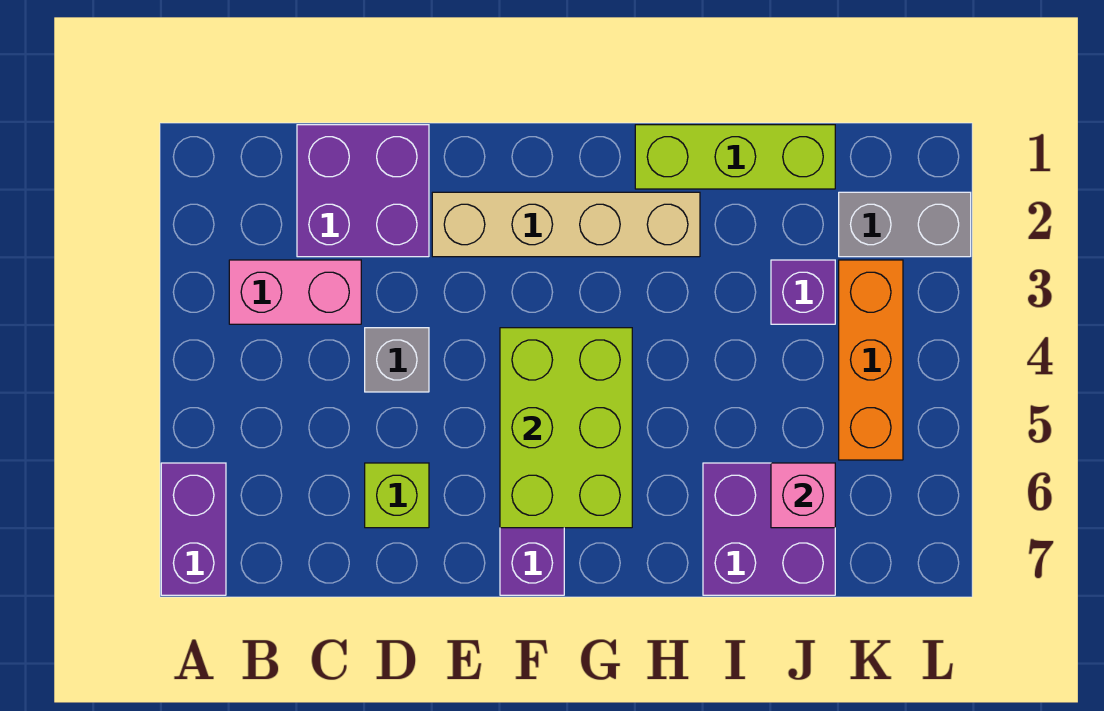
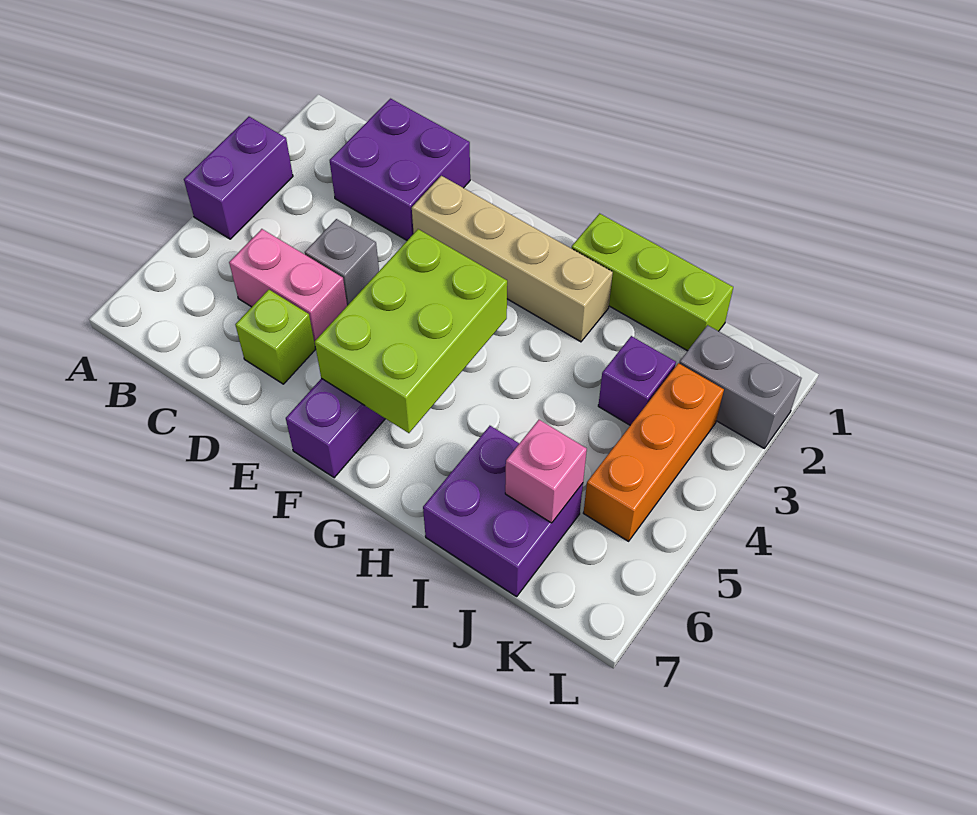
purple 1x2 brick [161,463,226,595] -> purple 1x2 brick moved to [184,117,293,239]
pink 1x2 brick [229,260,361,324] -> pink 1x2 brick moved to [229,229,347,344]

